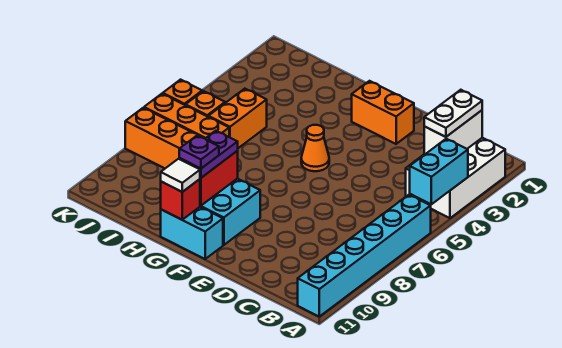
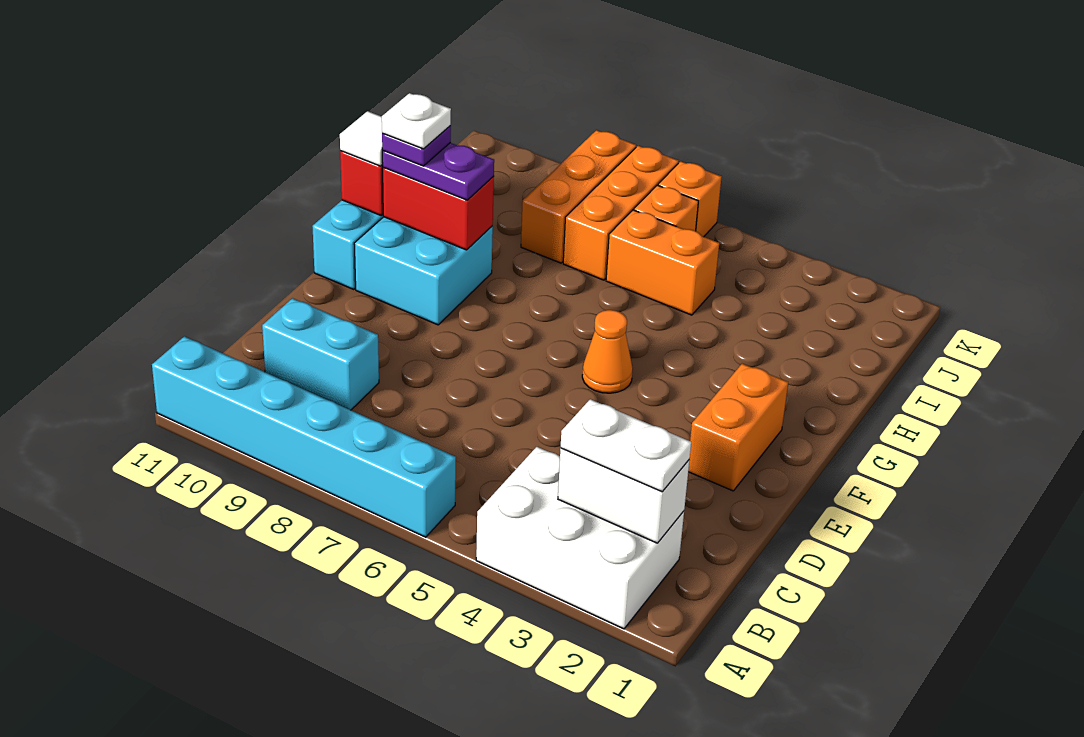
cyan 1x2 brick [410,139,468,204] -> cyan 1x2 brick moved to [262,298,379,410]
none -> white 1x1 plate [382,93,451,149]

